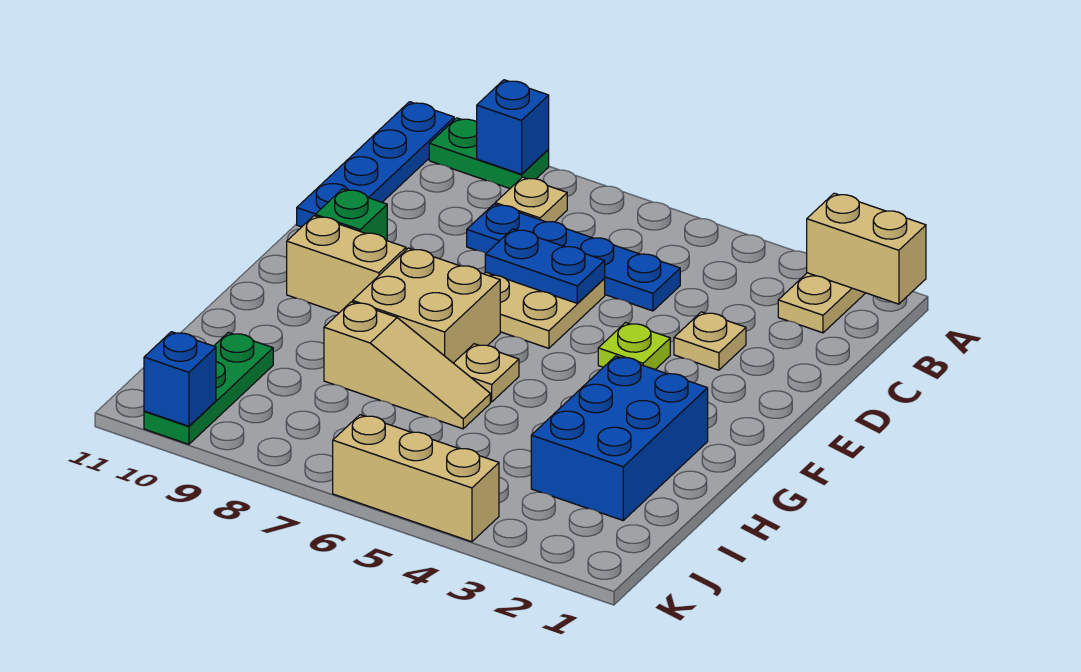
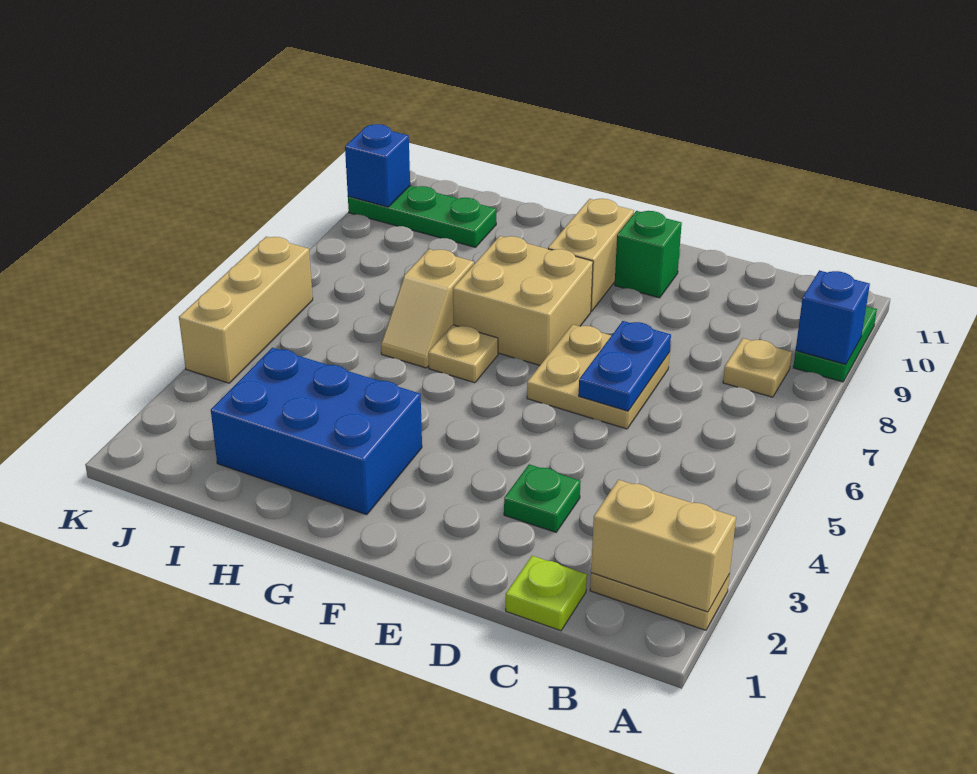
tan 1x2 brick [807,193,926,304] -> tan 1x2 brick turned to [591,480,736,612]
blue 1x4 plate [297,102,454,227] -> none
blue 1x4 plate [467,204,680,311] -> none
tan 1x1 plate [674,312,746,370] -> green 1x1 plate [504,464,581,532]
lime 1x1 plate [598,323,670,369] -> lime 1x1 plate moved to [506,556,587,631]
tan 1x3 slope [324,302,490,429] -> tan 1x2 slope [381,249,474,368]

